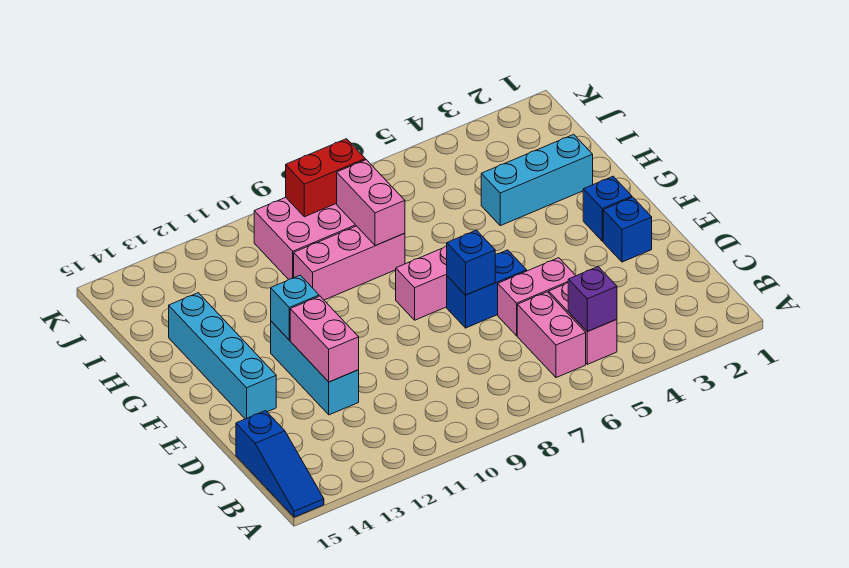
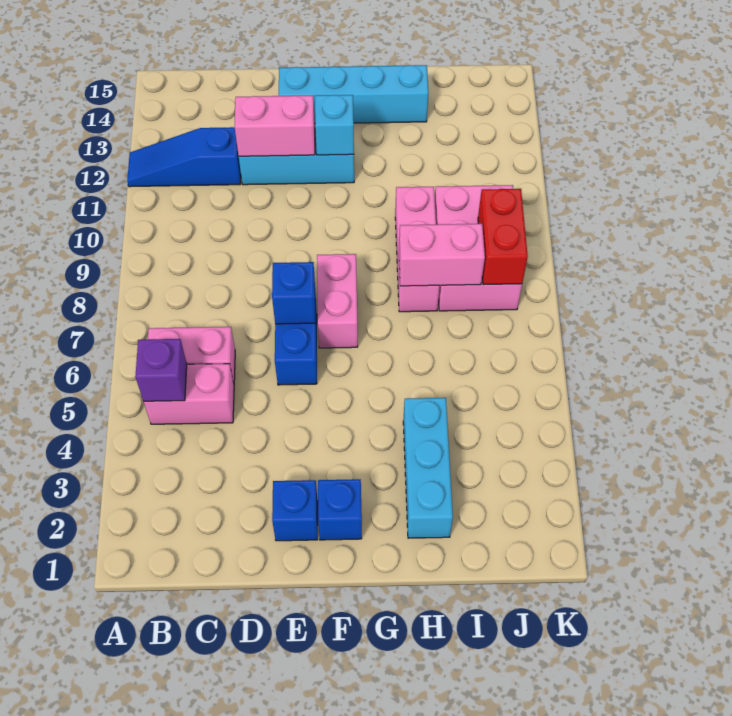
blue 1x3 slope [236,411,324,517] -> blue 1x3 slope moved to [127,127,241,187]
pink 1x2 brick [498,258,576,336] -> none

